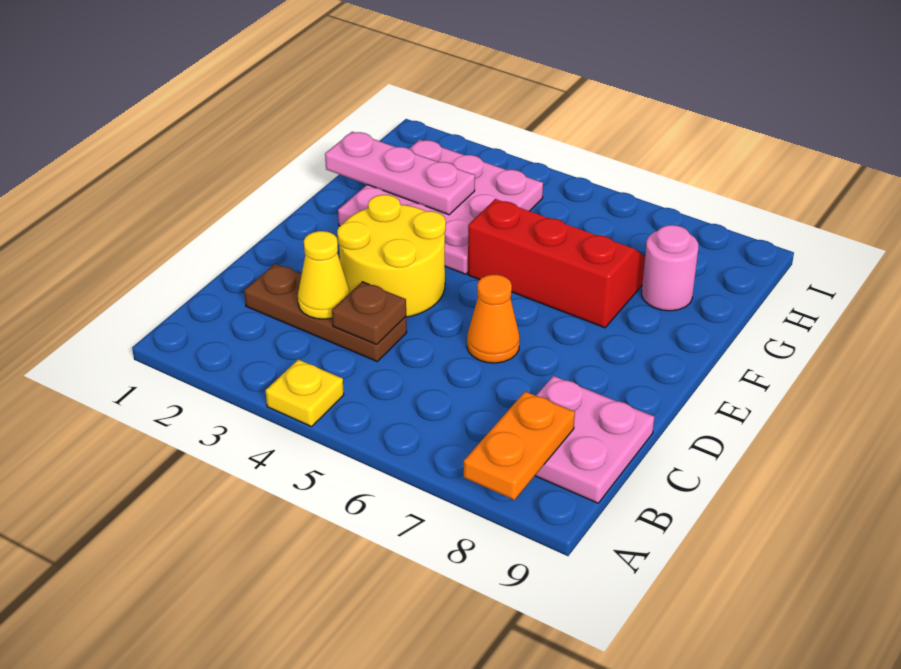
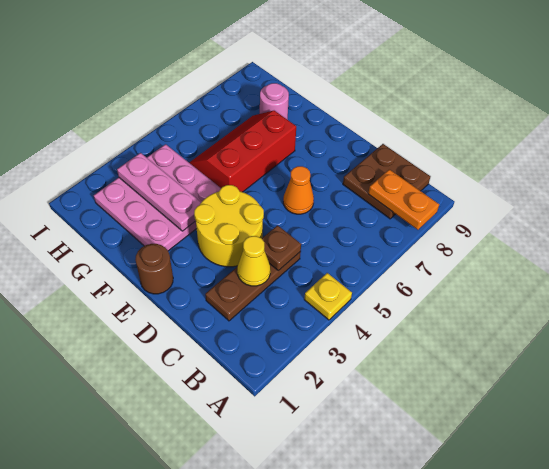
pink 2x2 plate [535,376,654,503] -> brown 2x2 plate [343,144,431,219]
none -> brown 1x1 round brick [135,244,173,294]
pink 1x3 plate [325,132,475,215] -> pink 1x3 plate turned to [117,153,201,231]

